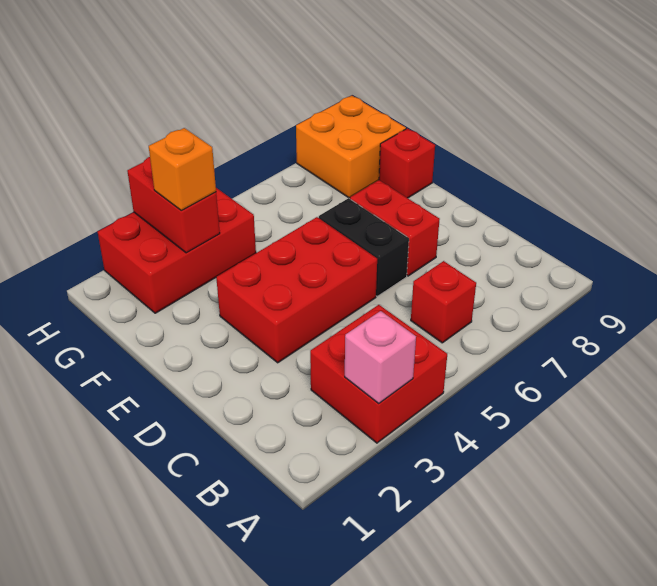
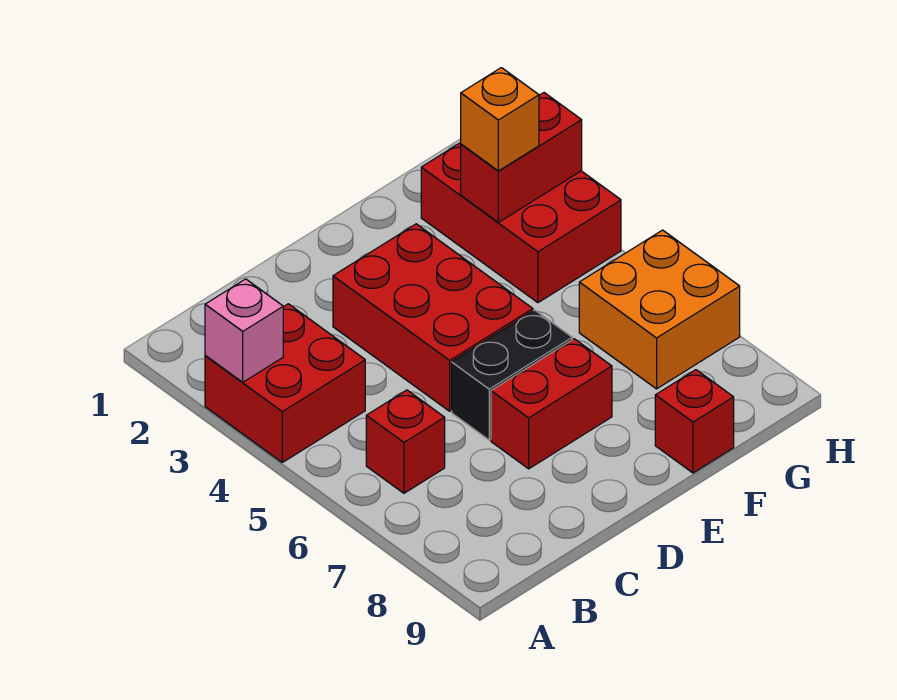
orange 2x2 brick [296,96,406,198] -> orange 2x2 brick moved to [579,230,740,389]

